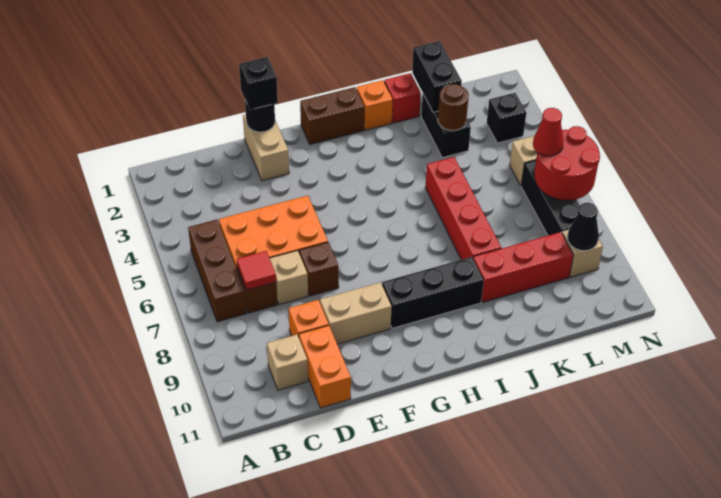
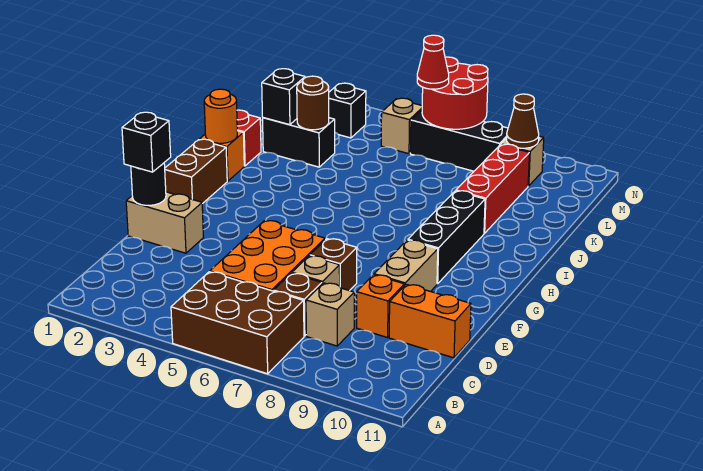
brown 1x3 brick [188,220,247,322] -> brown 2x3 brick [171,272,304,374]
red 1x1 tile [237,251,276,290] -> none
tan 1x1 brick [267,335,308,390] -> tan 1x1 brick moved to [306,283,354,346]
none -> orange 1x1 round brick [204,89,237,143]
red 1x4 brick [425,157,501,260] -> none
black 1x2 brick [412,41,462,112] -> black 1x1 brick [262,69,305,125]
black 1x1 cone [567,203,599,251] -> brown 1x1 cone [507,94,539,148]

